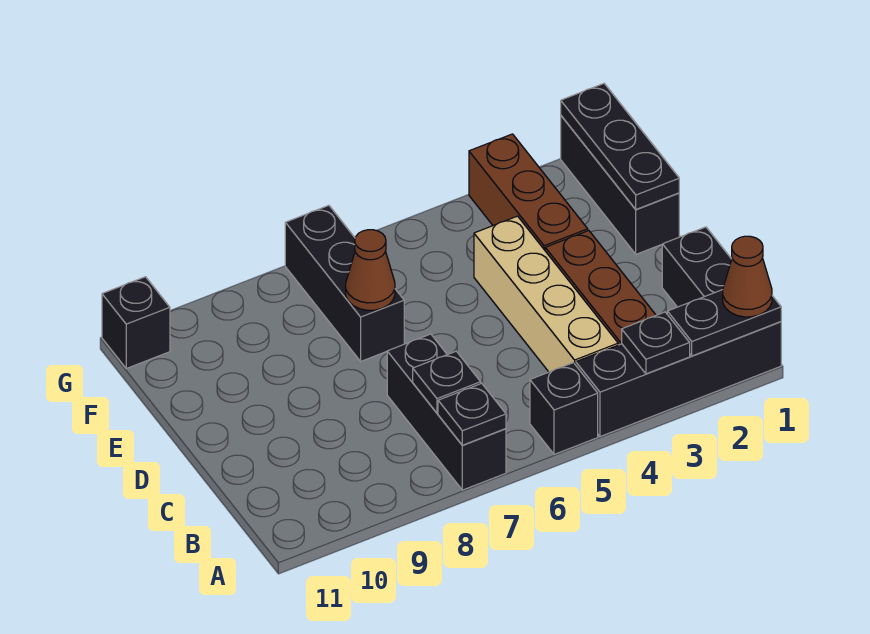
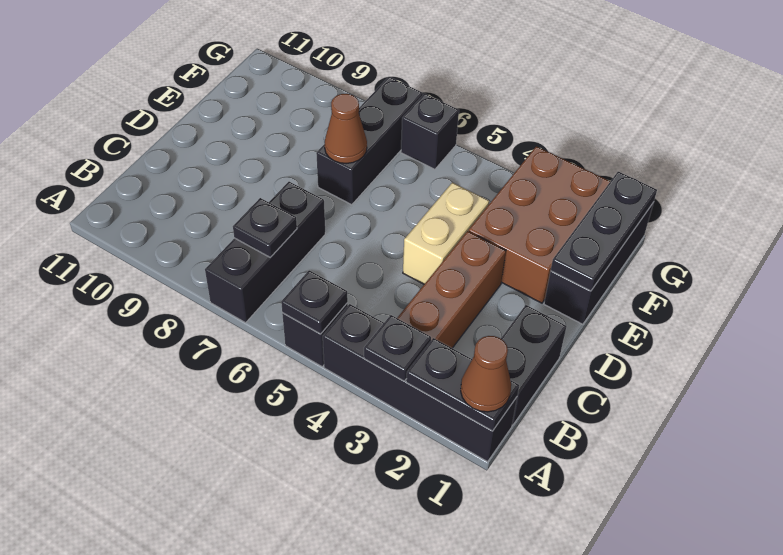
black 1x1 plate [438,383,506,445] -> black 1x1 plate moved to [281,270,348,334]
tan 1x4 brick [474,216,618,372] -> tan 1x2 brick [403,182,489,284]
brown 1x3 brick [469,134,588,250] -> brown 2x3 brick [469,146,610,303]
black 1x1 brick [102,277,170,368] -> black 1x1 brick moved to [401,94,459,169]

